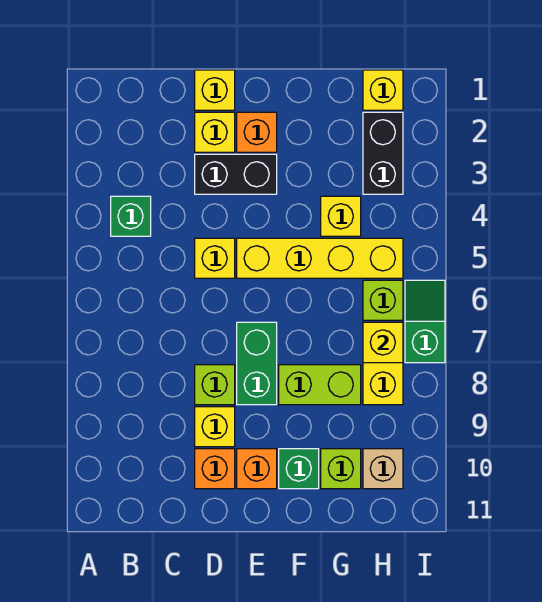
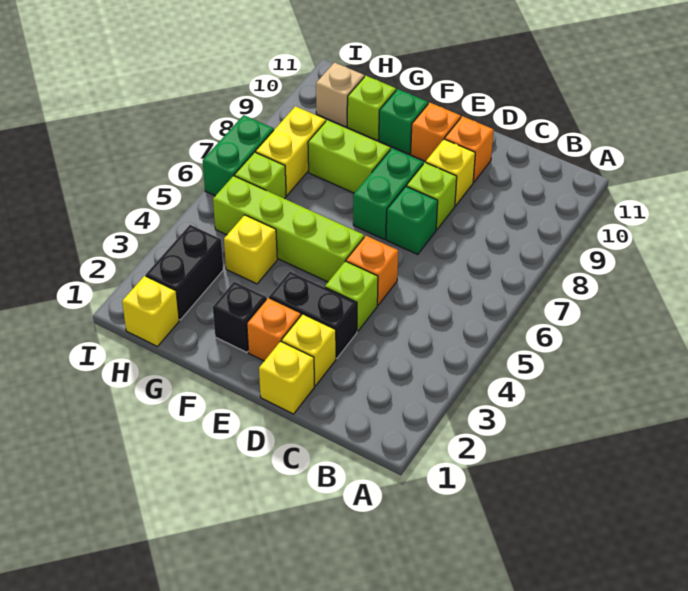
green 1x1 brick [111,196,151,236] -> green 1x1 brick moved to [386,186,438,255]
none -> lime 1x1 brick [325,261,378,332]
yellow 1x1 brick [195,238,235,278] -> orange 1x1 brick [346,236,398,305]
yellow 1x4 brick [237,238,403,278] -> lime 1x4 brick [213,176,364,282]
none -> black 1x1 brick [213,282,266,352]
yellow 1x1 brick [363,322,403,363] -> none
green 1x2 slope [405,280,445,363] -> green 1x2 brick [203,115,274,196]

